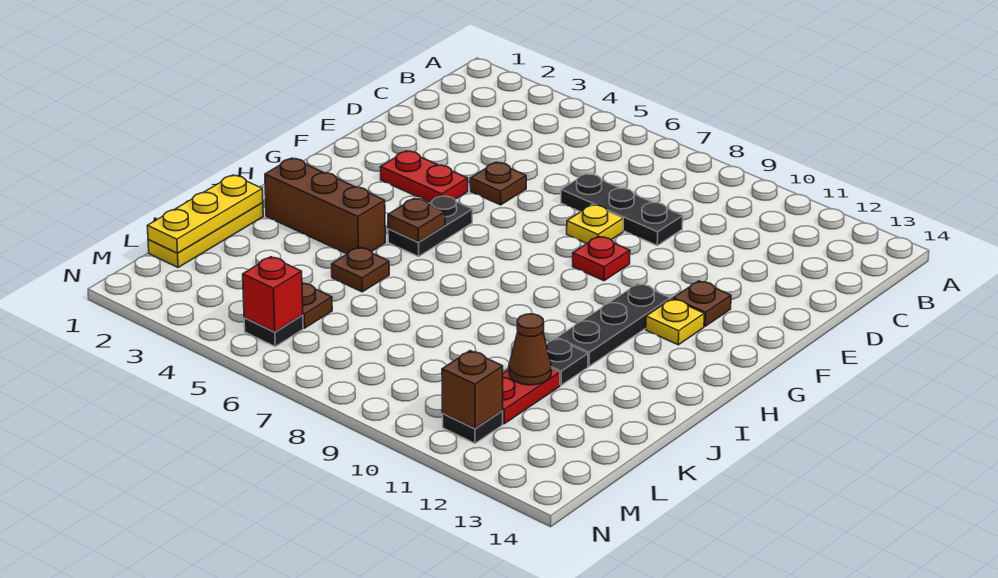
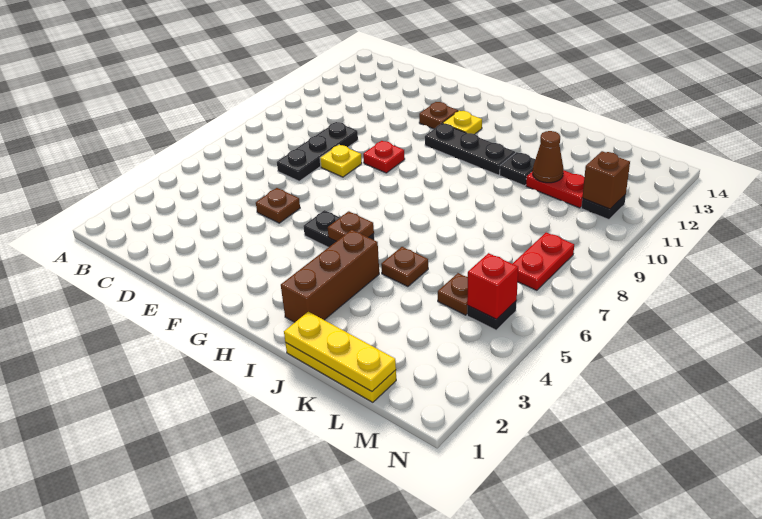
red 1x2 plate [380,151,468,203] -> red 1x2 plate moved to [513,232,574,290]

